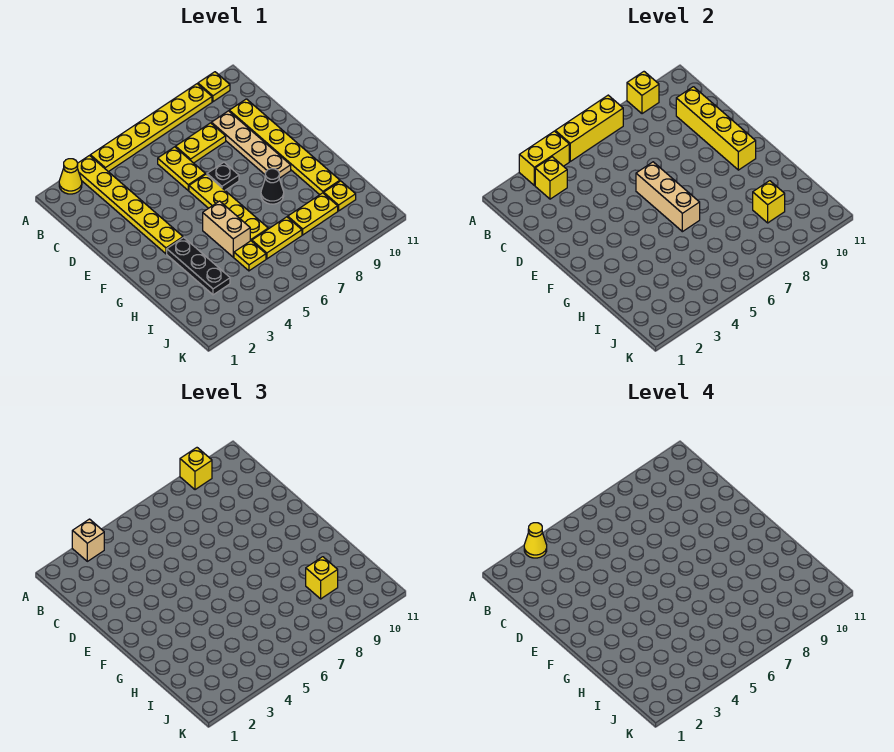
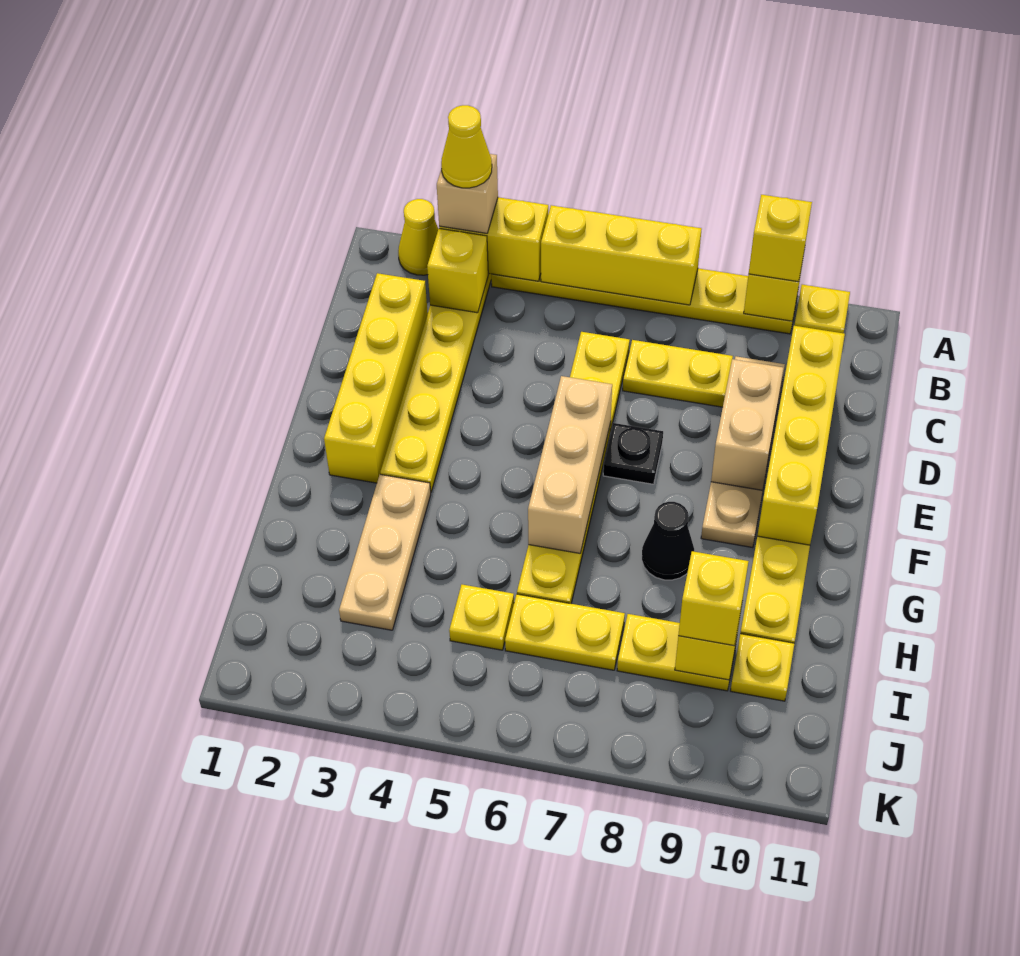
none -> yellow 1x4 brick [324,273,428,483]
black 1x3 plate [167,237,230,295] -> tan 1x3 plate [339,474,431,630]
tan 1x2 brick [203,201,250,257] -> tan 1x2 brick moved to [711,359,783,490]

